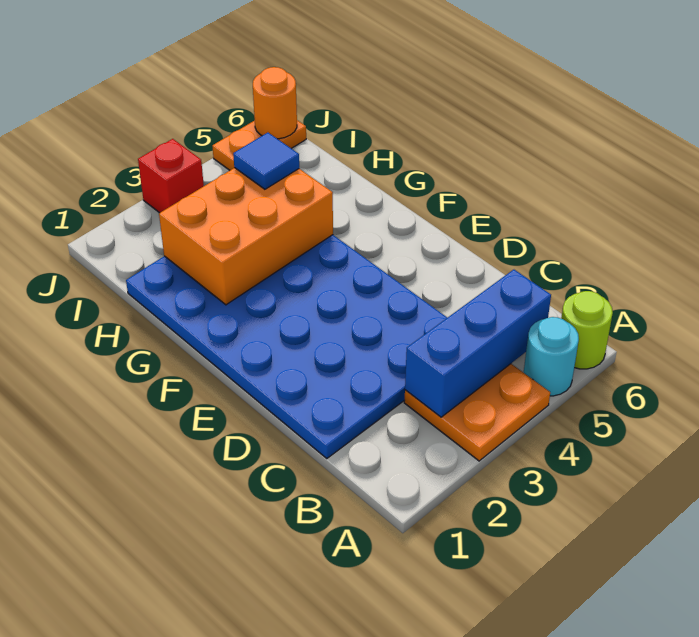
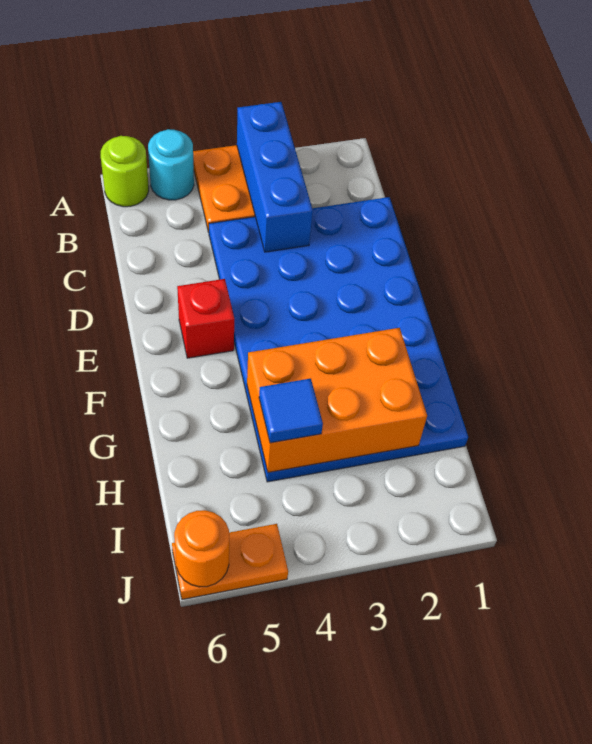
blue 1x3 brick [405,270,551,417] -> blue 1x3 brick turned to [237,102,313,252]
red 1x1 brick [138,139,204,213] -> red 1x1 brick moved to [177,279,234,358]

